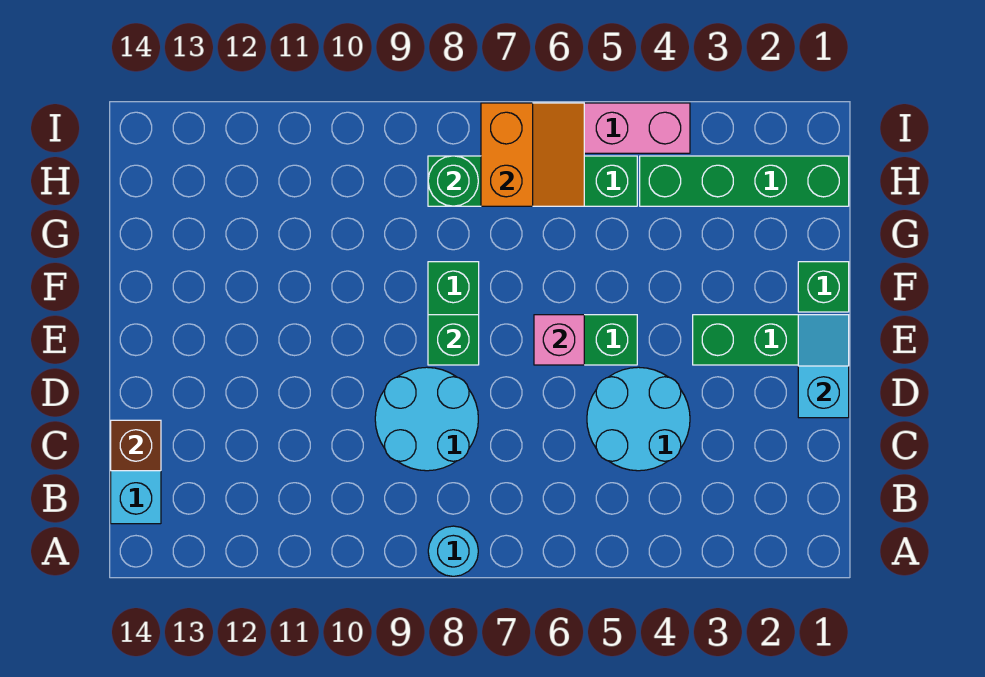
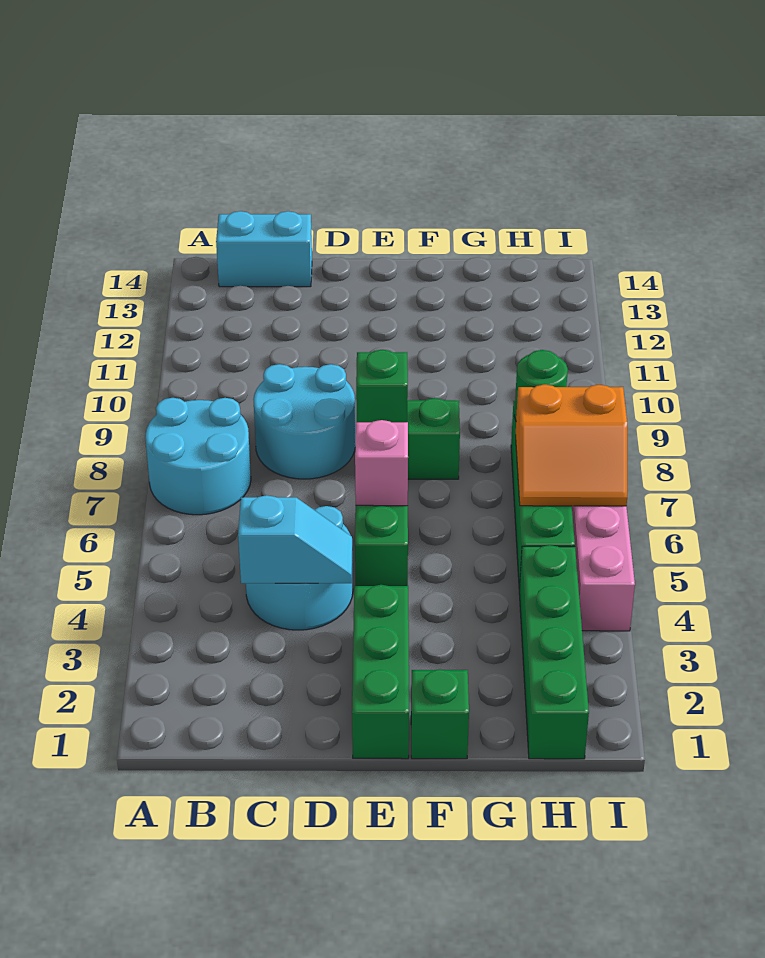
cyan 1x1 round brick [428,526,478,576] -> cyan 2x2 round brick [145,398,251,515]
brown 1x1 brick [111,420,161,471] -> none
cyan 1x2 slope [798,315,849,418] -> cyan 1x2 slope moved to [238,495,352,583]

